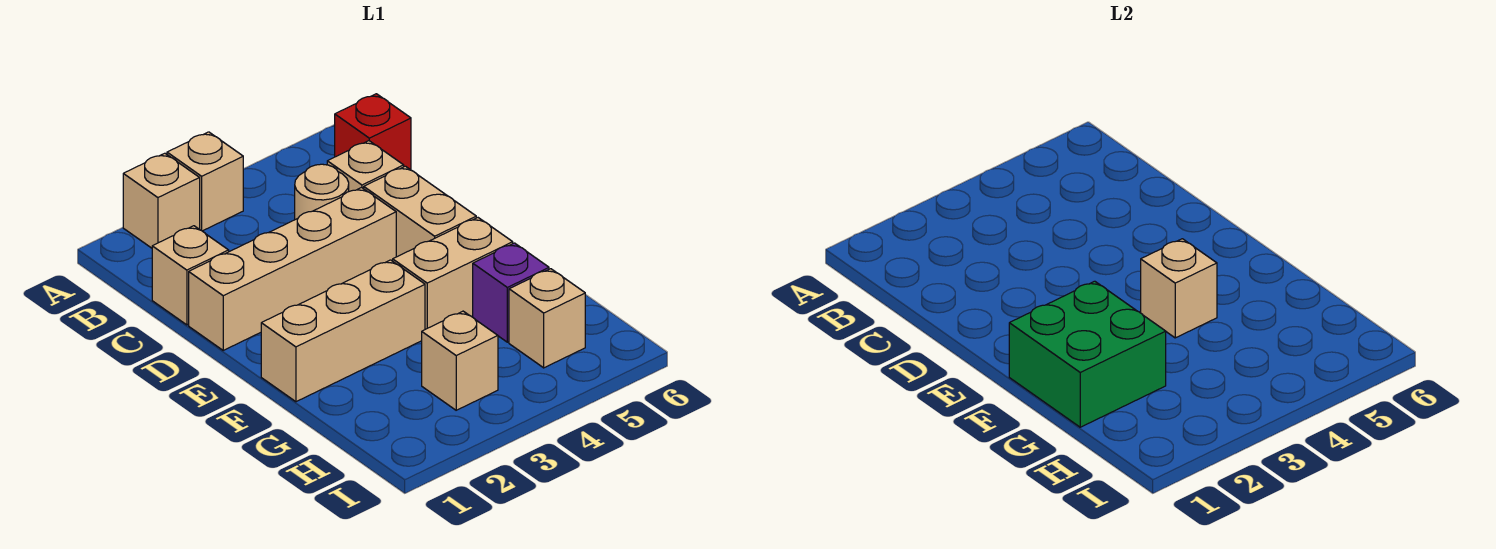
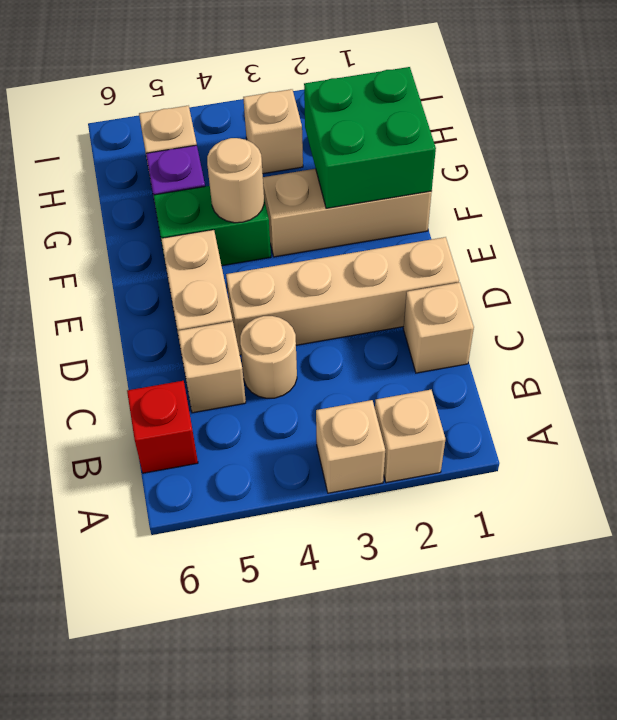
tan 1x2 brick [393,218,513,329] -> green 1x2 brick [154,186,271,266]
tan 1x1 brick [1141,239,1217,338] -> tan 1x1 round brick [207,138,264,223]

